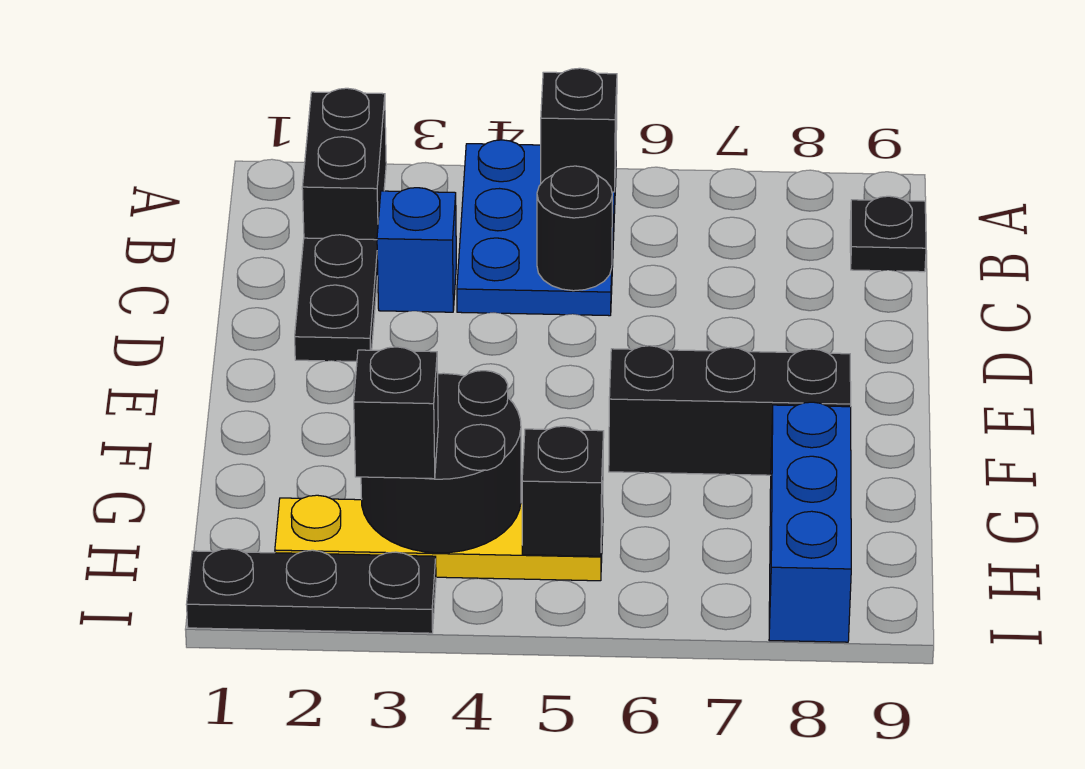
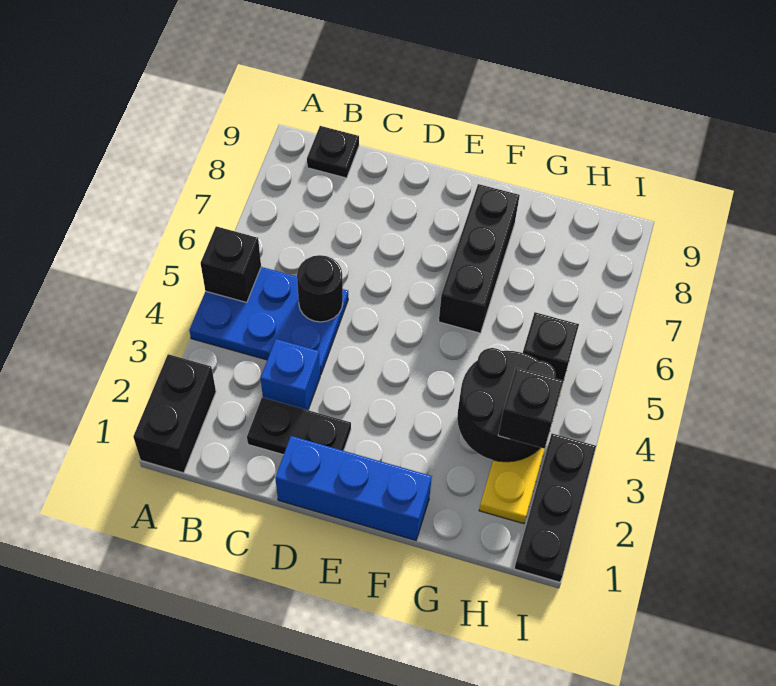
black 1x2 brick [302,88,386,240] -> black 1x2 brick turned to [133,354,216,473]
blue 1x3 brick [769,402,851,642] -> blue 1x3 brick moved to [275,436,432,540]

